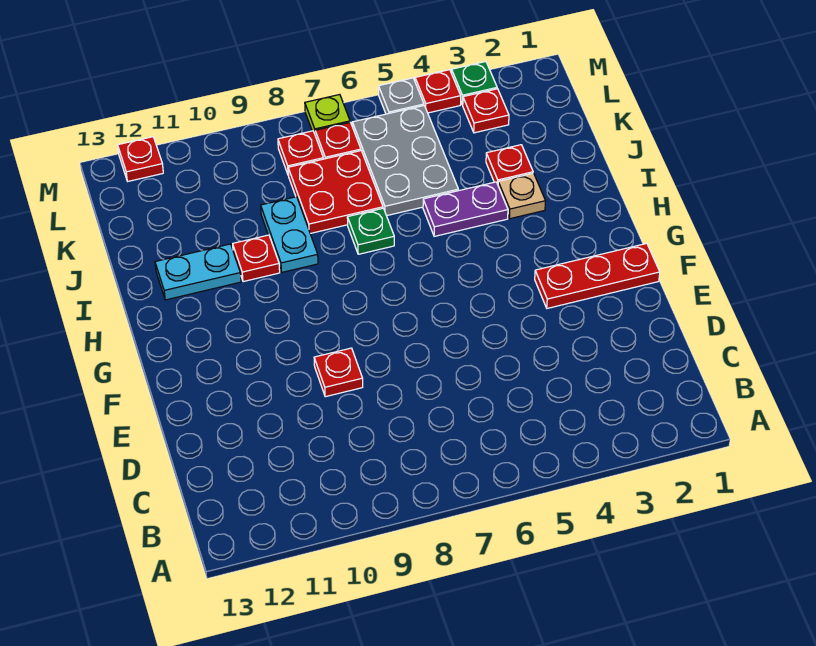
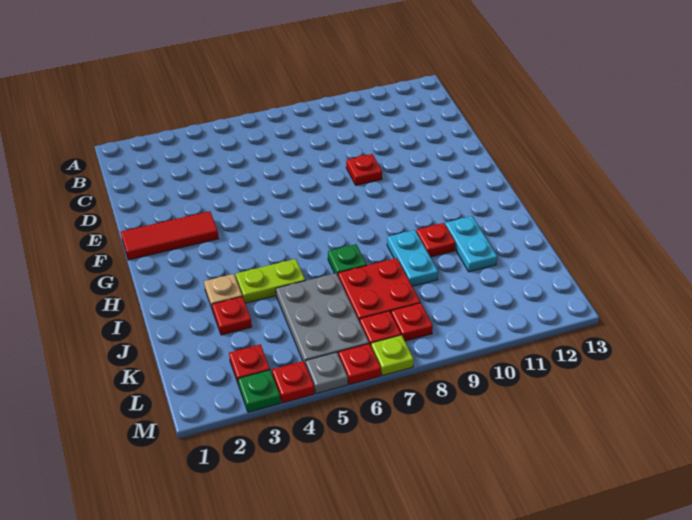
red 1x3 plate [535,243,660,308] -> red 1x3 tile [121,211,218,260]
purple 1x2 plate [423,182,508,236] -> lime 1x2 plate [236,259,305,303]
cyan 1x2 plate [155,244,241,300] -> cyan 1x2 plate turned to [445,216,497,272]
red 1x1 plate [118,137,163,181] -> red 1x1 plate moved to [339,344,381,385]

